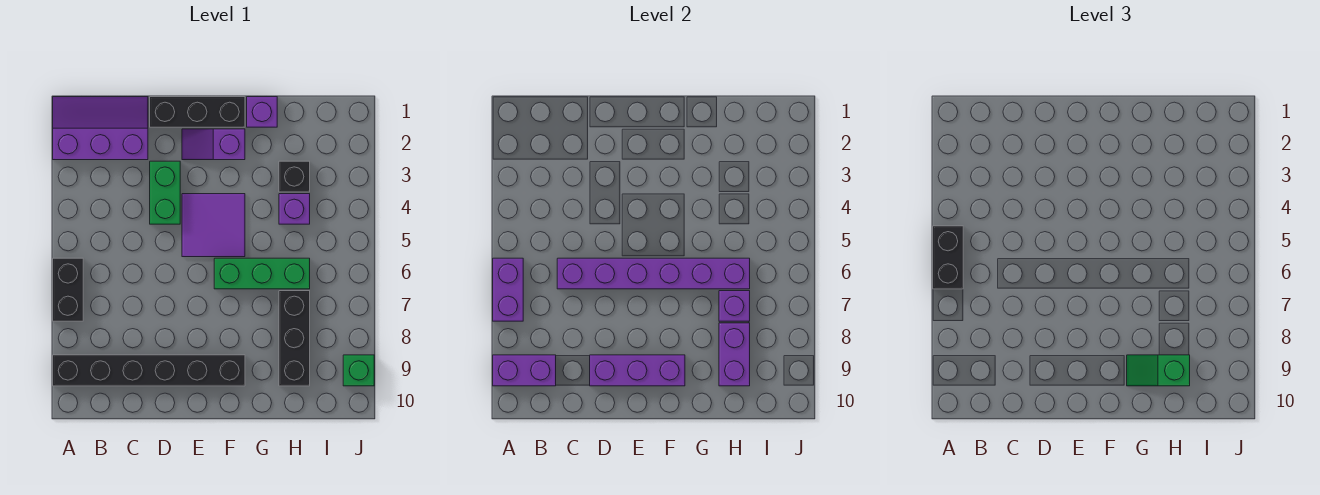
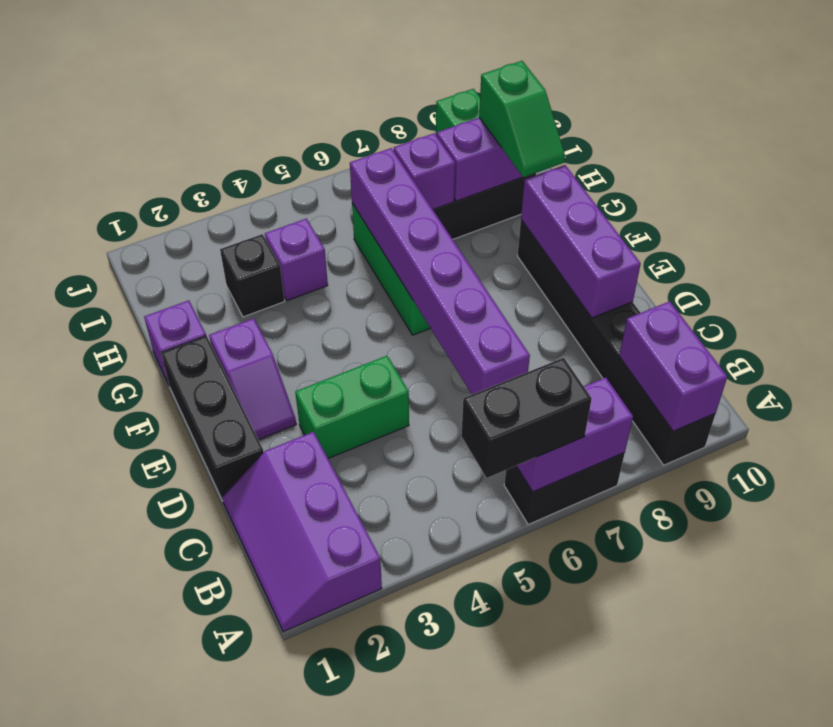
purple 2x2 tile [182,194,245,257] -> none

